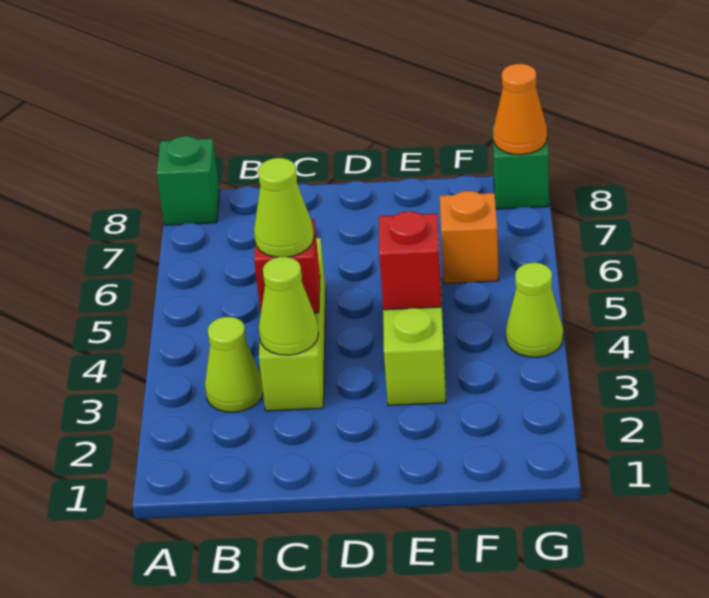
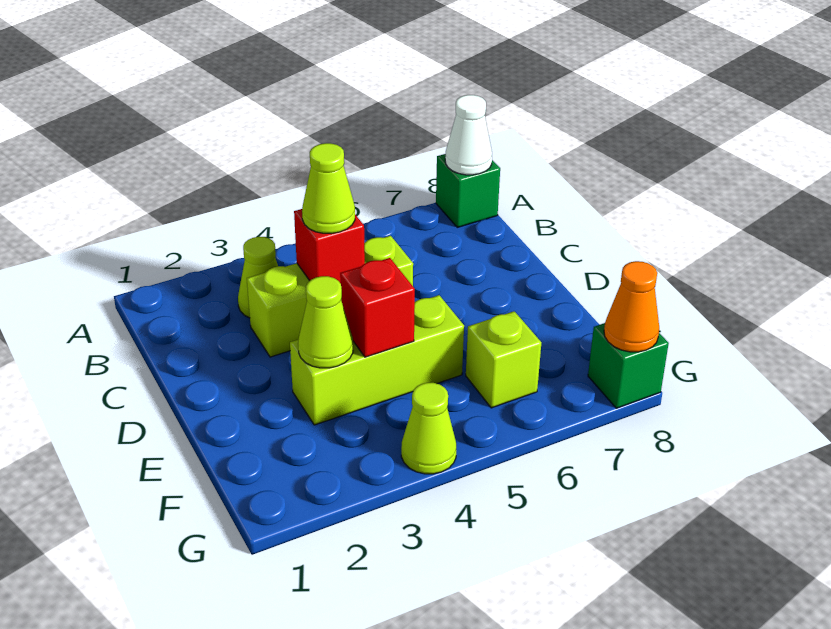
none -> white 1x1 cone [445,95,492,175]
lime 1x1 cone [259,257,319,355] -> lime 1x1 cone moved to [298,276,353,368]
orange 1x1 brick [440,191,499,284] -> lime 1x1 brick [466,311,541,408]

